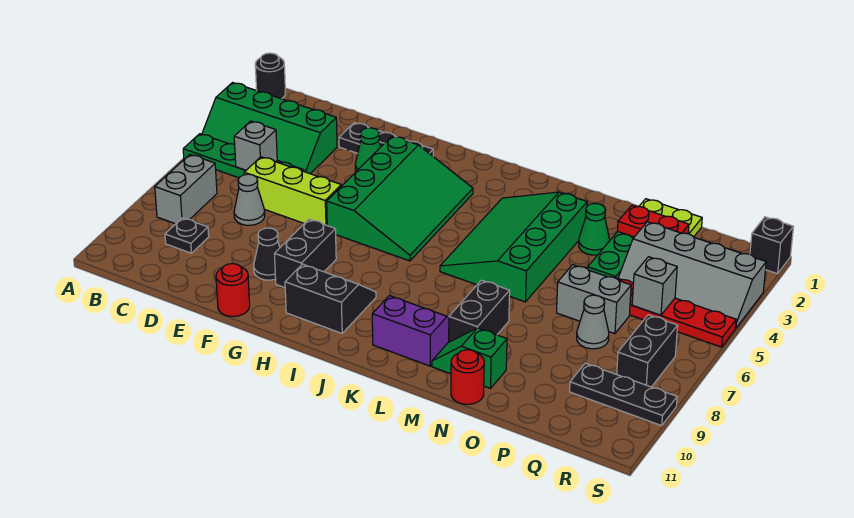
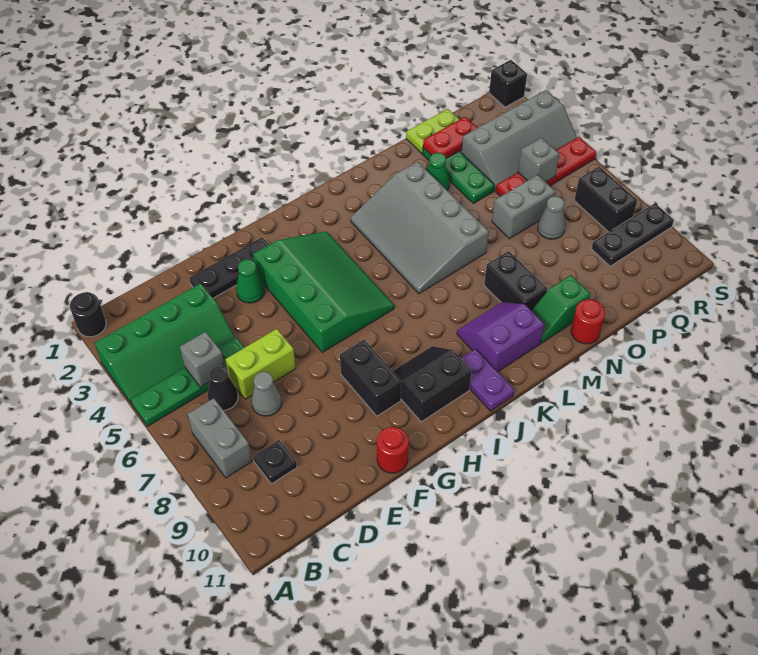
lime 1x3 brick [244,157,341,225] -> lime 1x2 brick [225,329,296,399]
black 1x1 cone [254,228,280,280] -> black 1x1 cone moved to [208,366,238,410]
none -> purple 1x2 plate [460,349,514,411]
green 3x4 slope [440,192,587,302] -> grey 3x4 slope [351,162,489,294]

